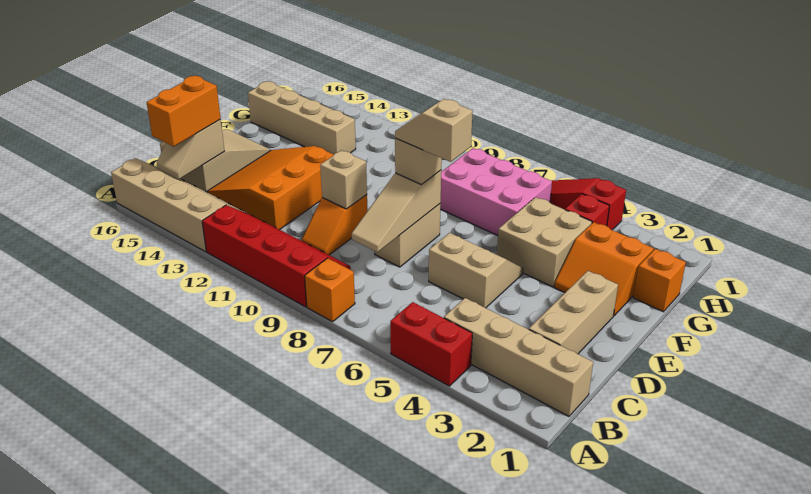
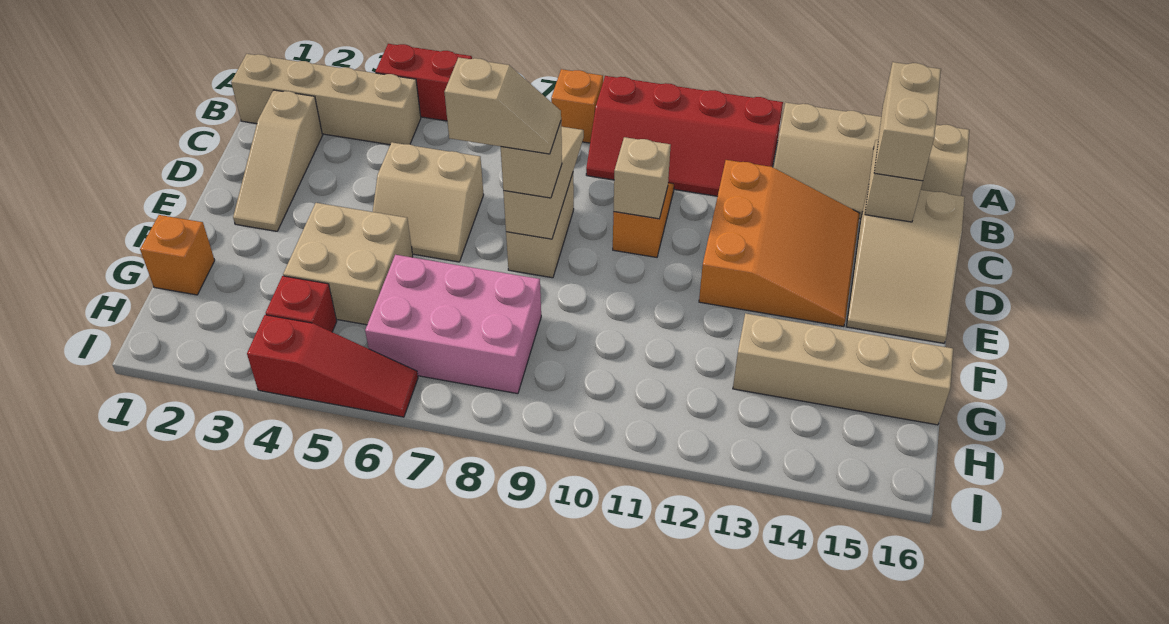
orange 1x2 brick [146,76,221,146] -> tan 1x2 brick [874,62,941,181]
tan 1x3 brick [529,271,618,354] -> tan 1x3 slope [233,90,322,231]
orange 2x2 slope [554,222,654,316] -> none

